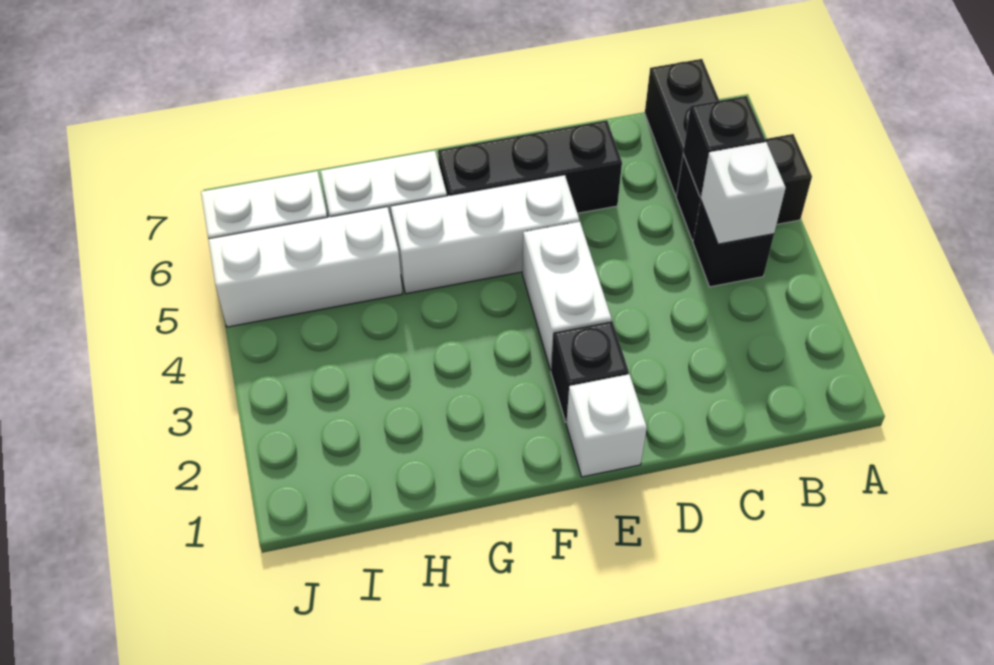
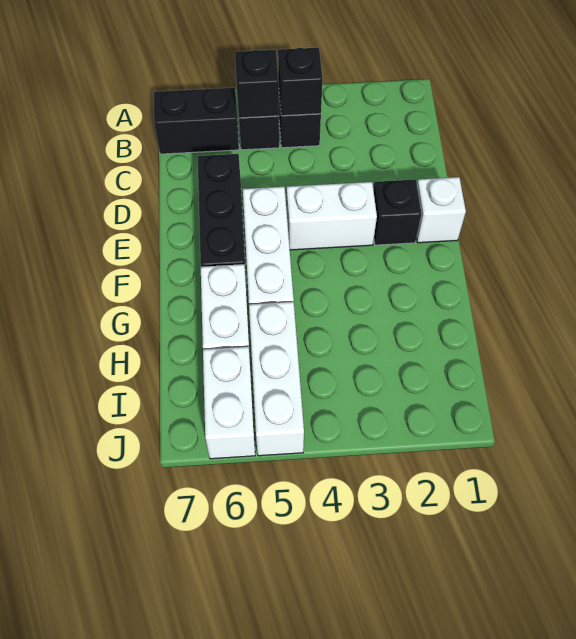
white 1x1 brick [701,142,786,244] -> black 1x1 brick [278,48,323,116]

